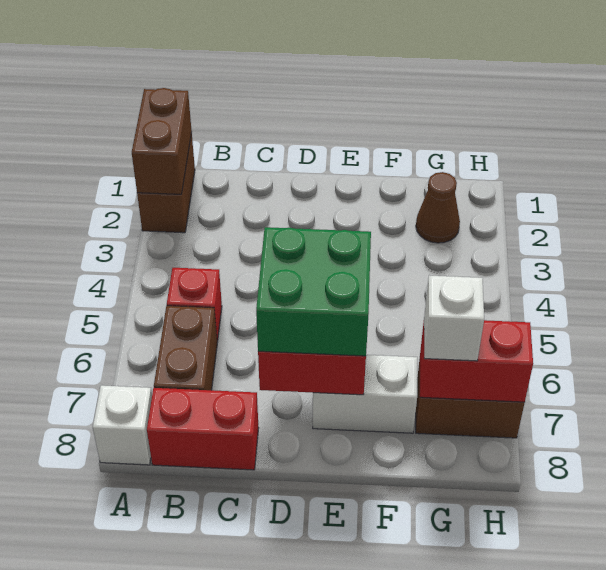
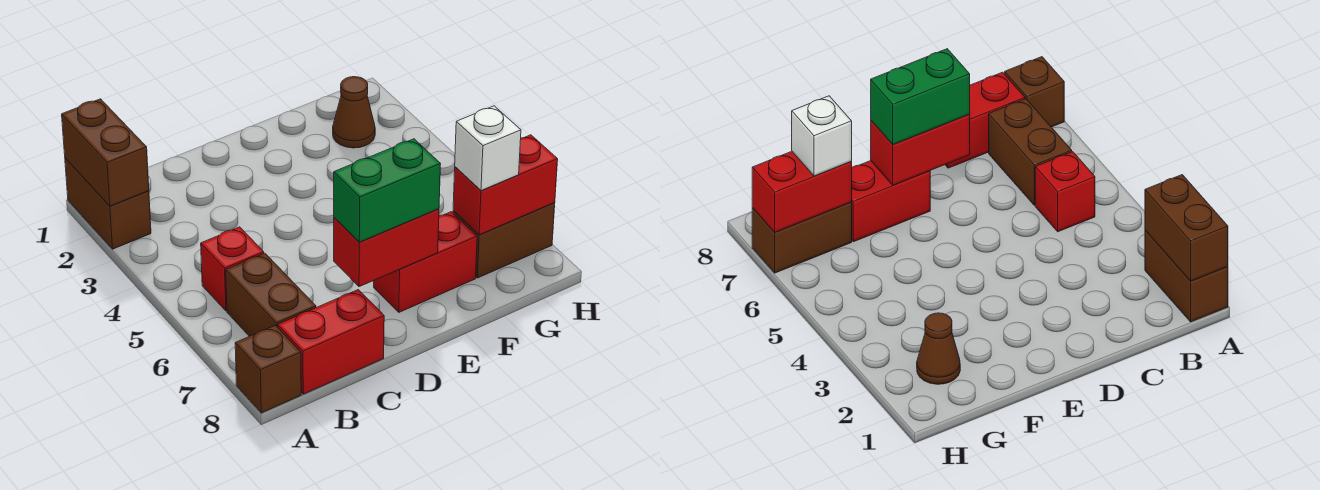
white 1x1 brick [93,385,152,465] -> brown 1x1 brick [235,325,301,413]
green 2x2 brick [256,227,371,356] -> green 1x2 brick [334,139,440,242]
white 1x2 brick [313,355,417,433] -> red 1x2 brick [374,212,477,312]

